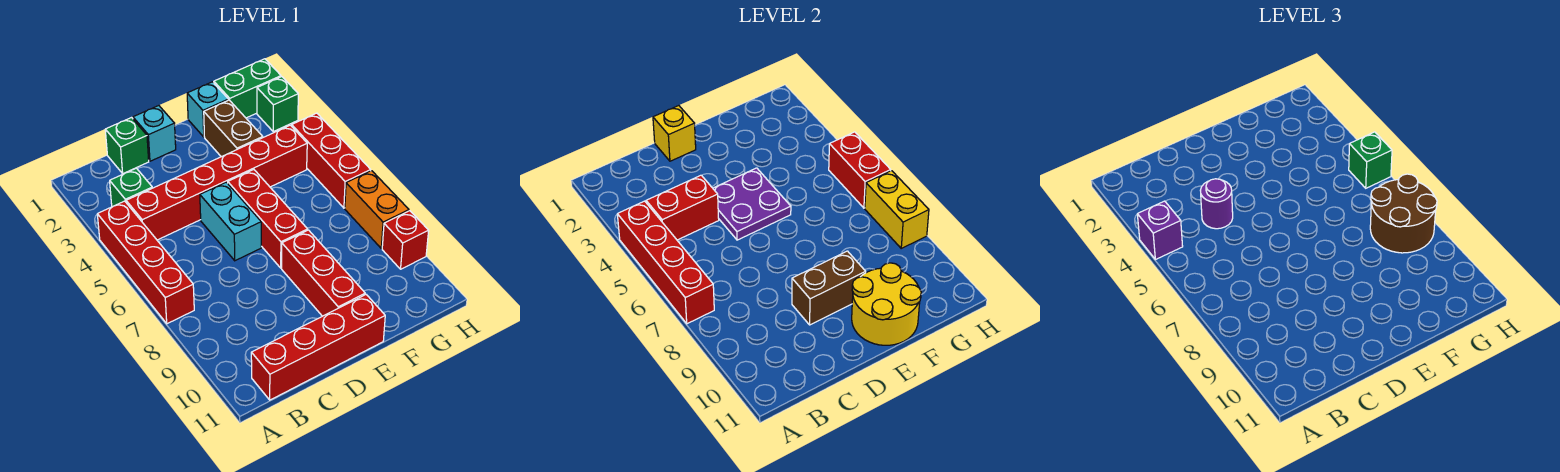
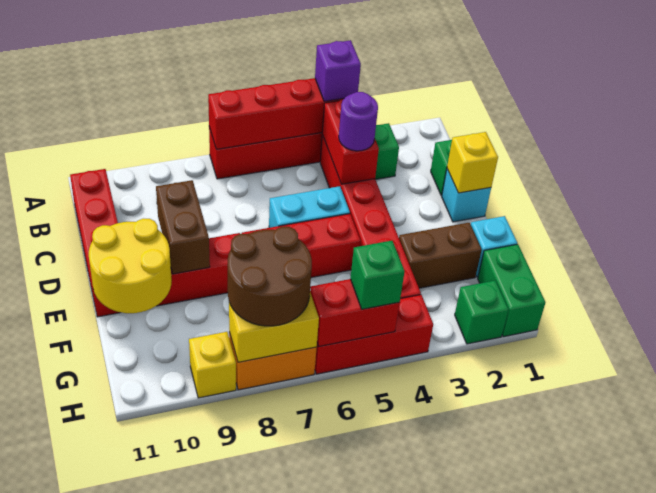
purple 2x2 plate [713,168,791,240] -> none
red 1x1 brick [382,211,429,269] -> yellow 1x1 brick [189,332,236,398]

